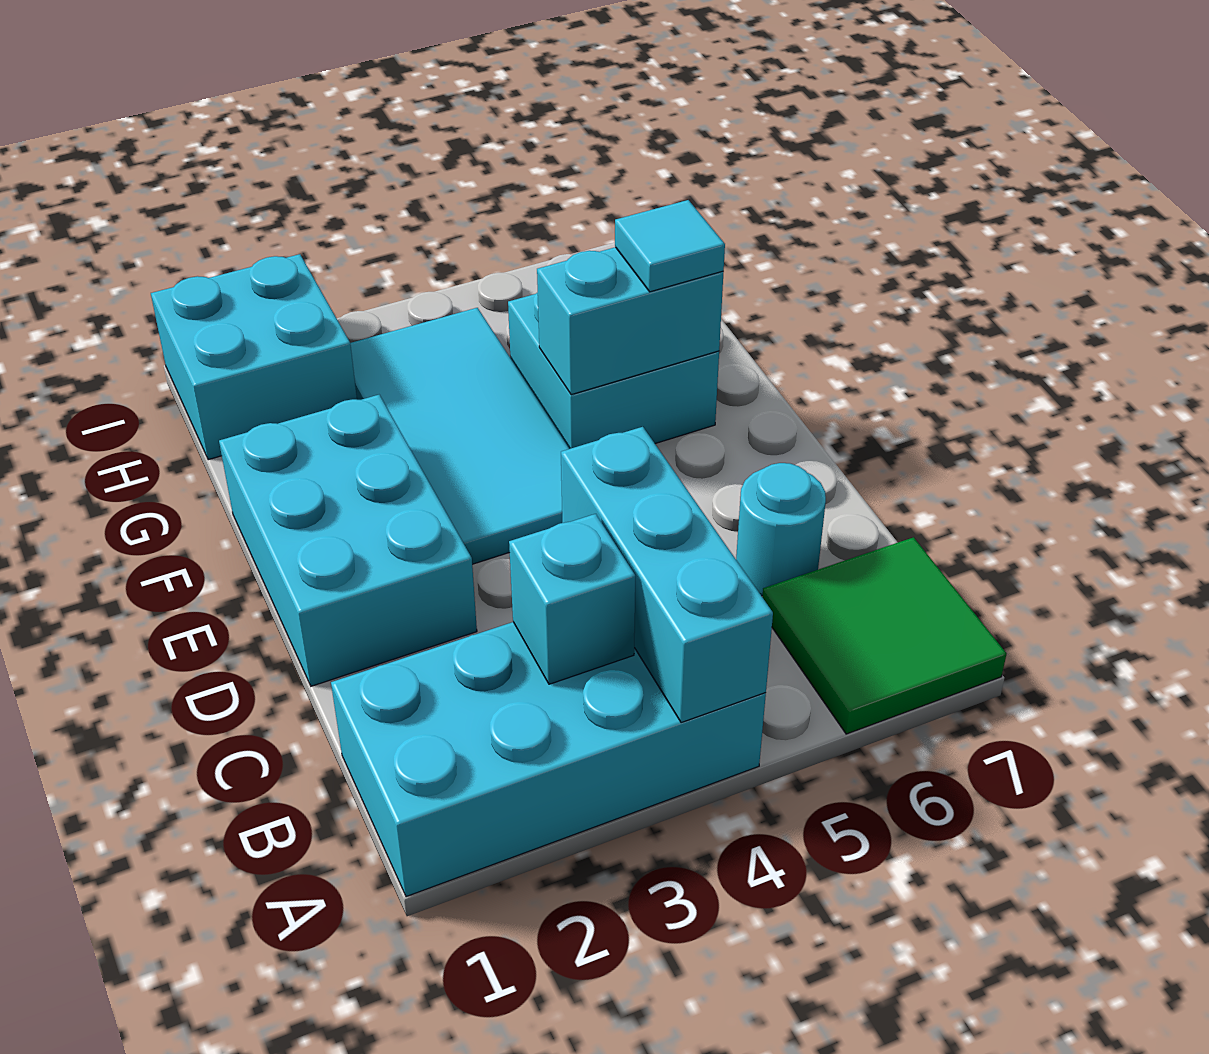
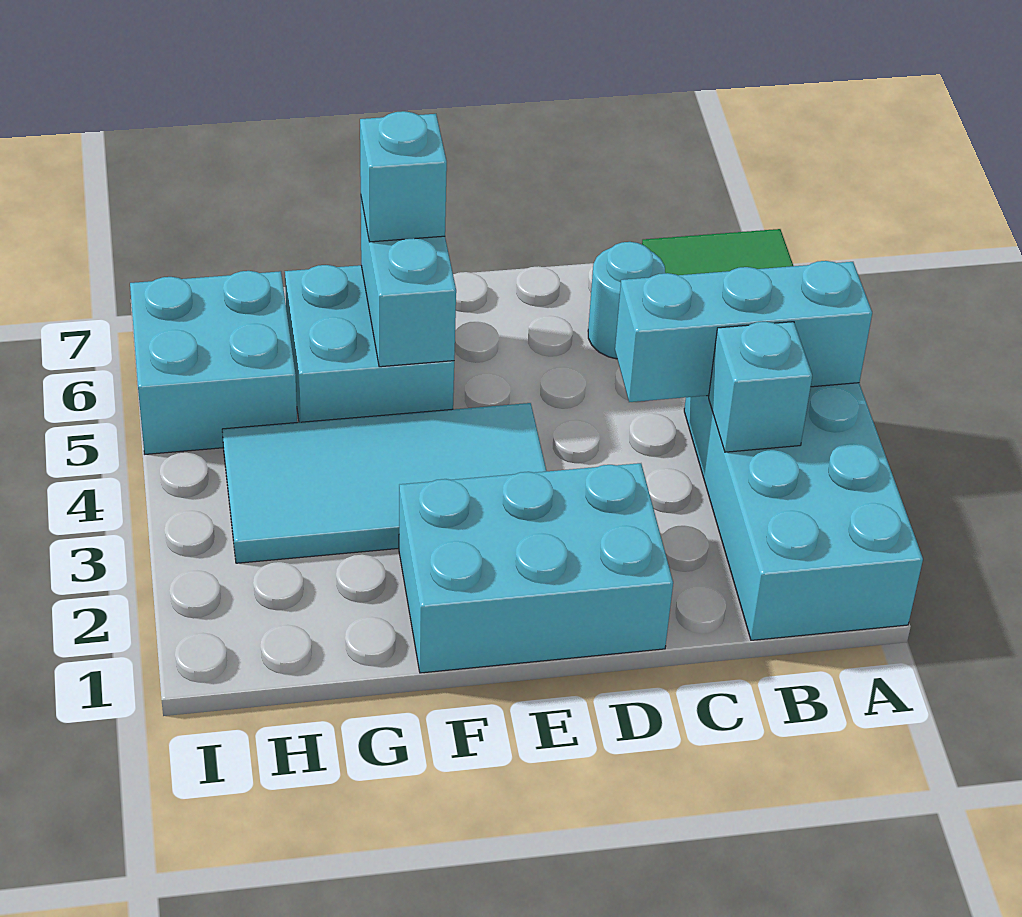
cyan 1x1 tile [615,200,725,292] -> cyan 1x1 brick [360,111,447,242]
cyan 2x2 brick [151,254,357,460] -> cyan 2x2 brick moved to [130,271,297,454]

